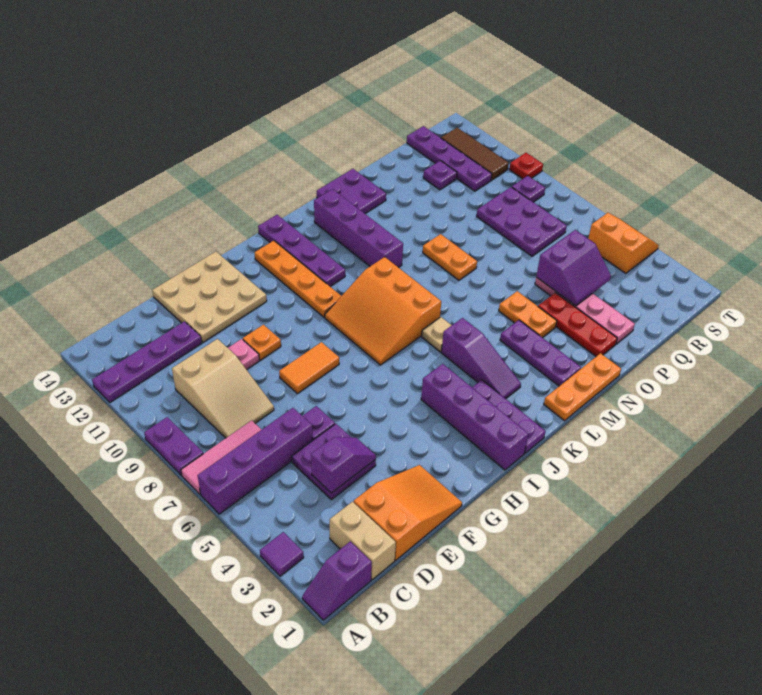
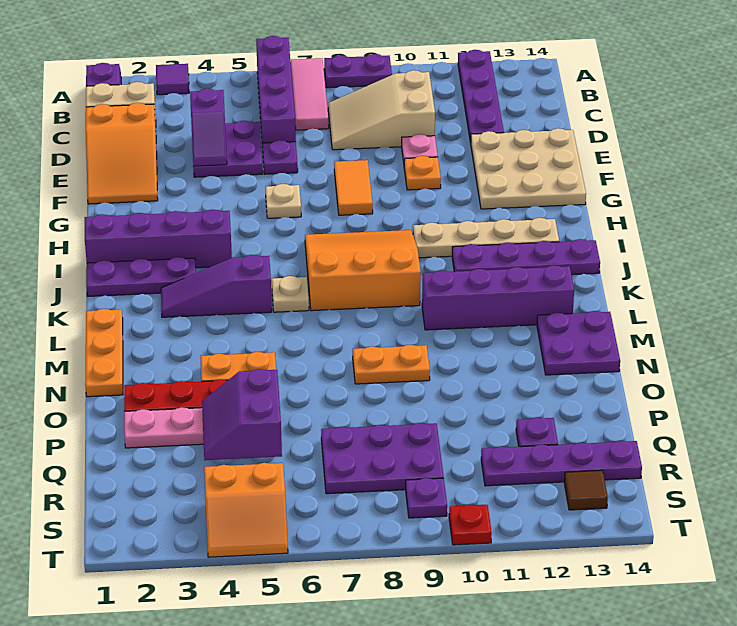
none -> tan 1x1 plate [266,184,301,218]
orange 1x4 plate [255,241,341,317] -> tan 1x4 plate [413,218,559,258]
purple 1x3 plate [500,320,581,386] -> none
brown 1x3 tile [441,128,509,180] -> brown 1x1 tile [564,470,608,510]

